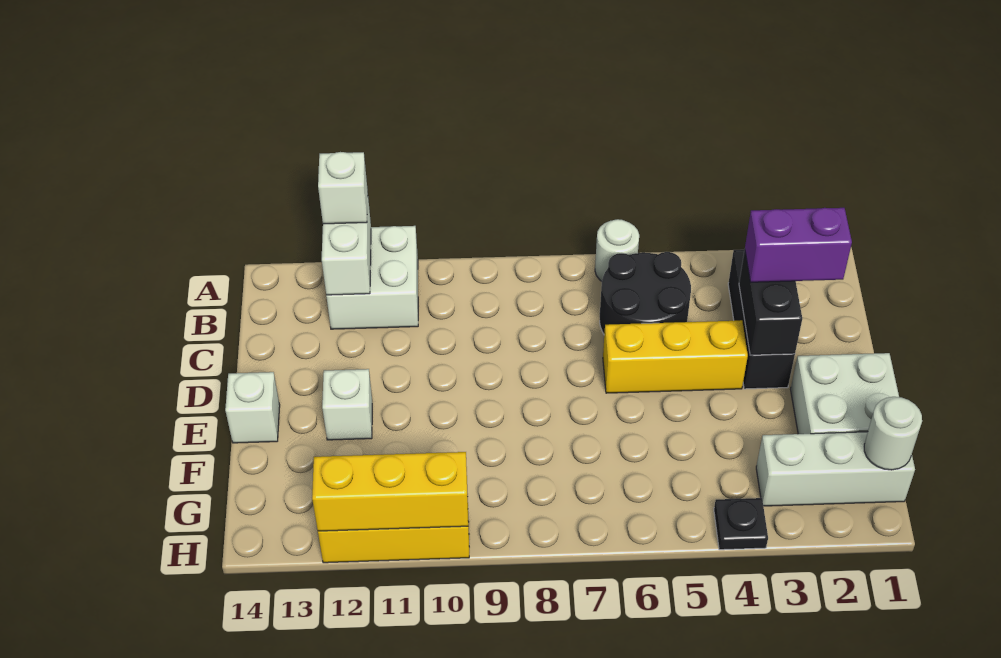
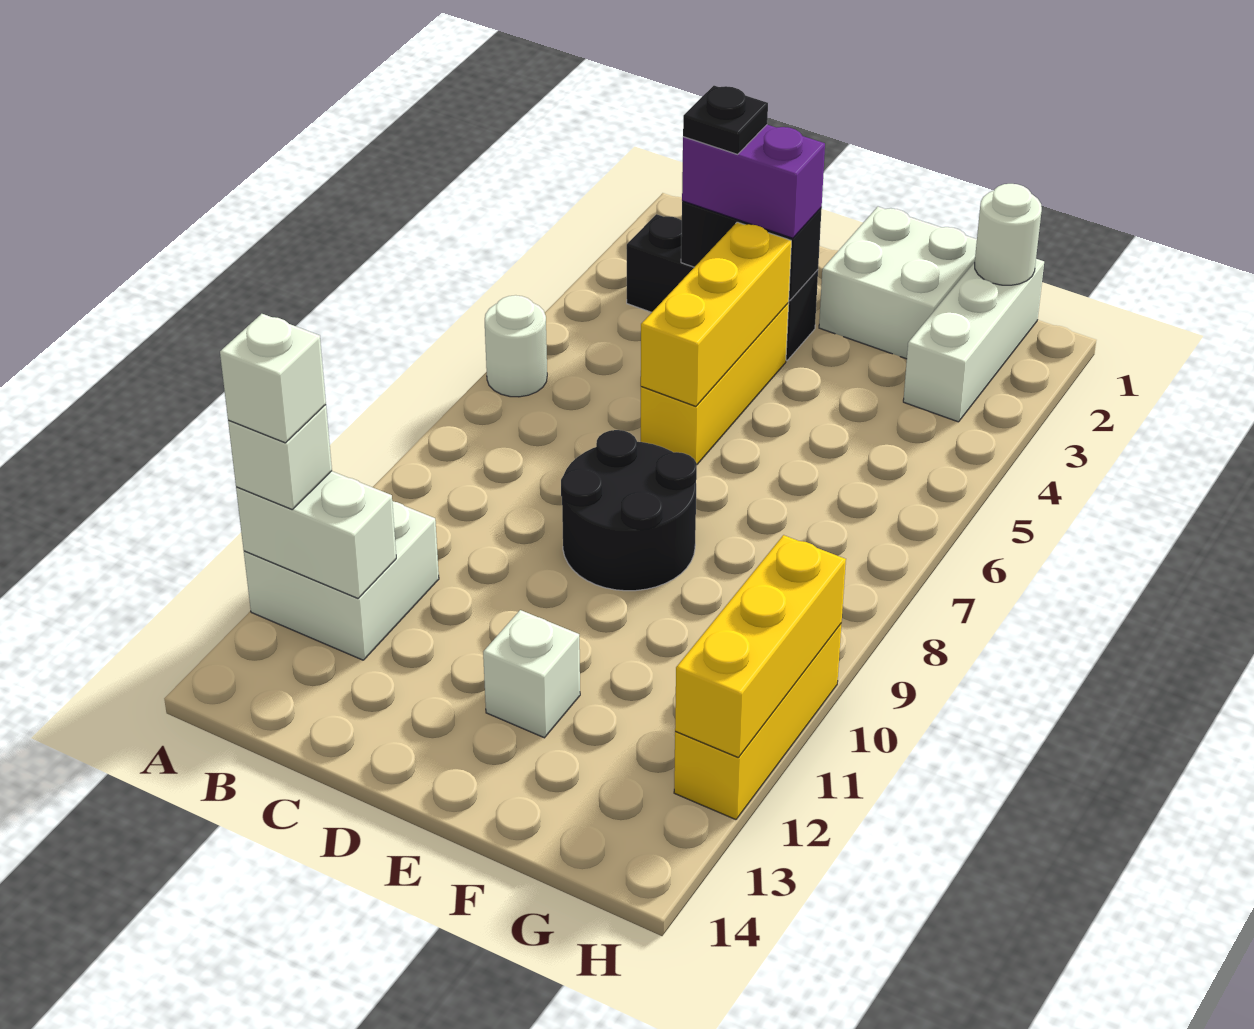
black 2x2 round brick [600,252,691,334] -> black 2x2 round brick moved to [561,430,697,591]
purple 1x2 brick [745,208,852,282] -> purple 1x2 brick turned to [682,125,825,238]
none -> yellow 1x3 brick [641,222,791,406]
white 1x1 brick [225,372,280,443] -> white 1x1 brick moved to [220,314,326,443]
black 1x1 plate [714,498,768,550] -> black 1x1 plate moved to [683,86,768,154]

